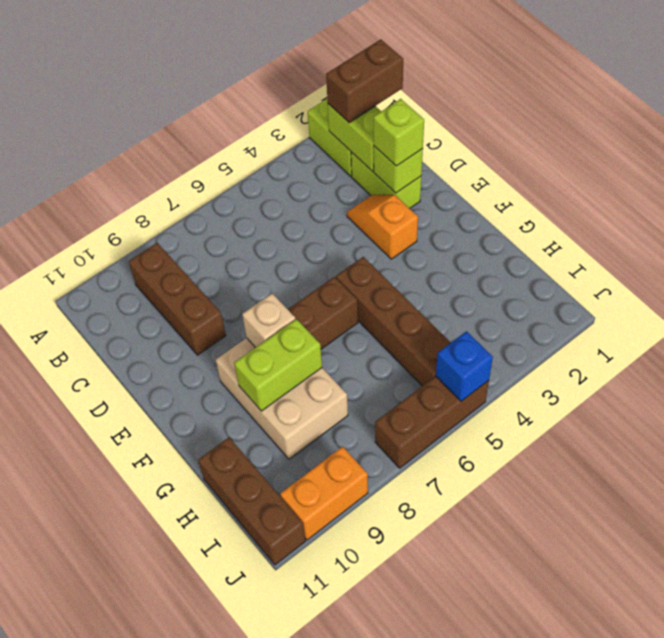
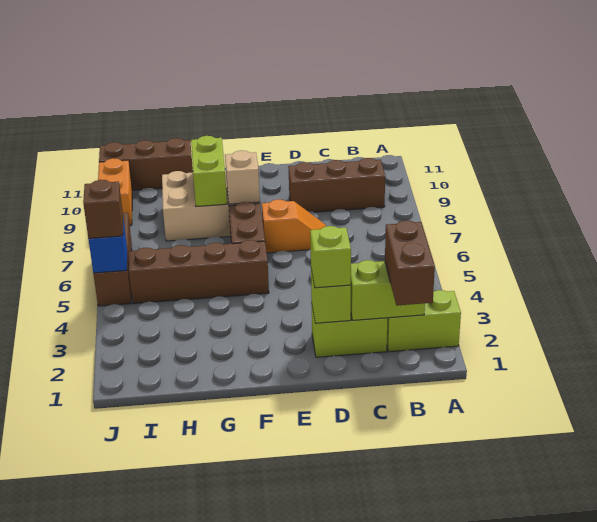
orange 1x2 slope [347,195,418,259] -> orange 1x2 slope moved to [262,199,326,253]
none -> brown 1x1 brick [83,180,123,238]

